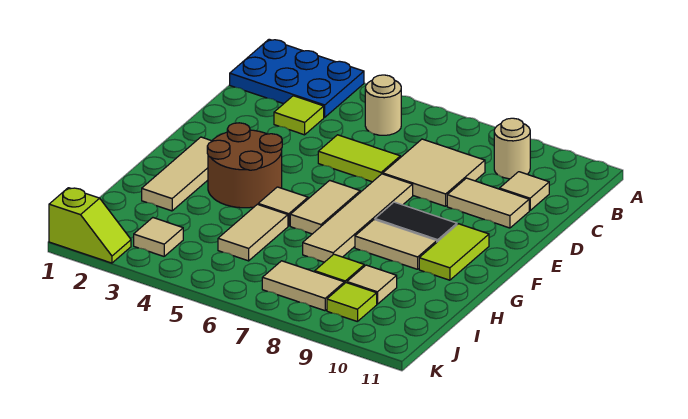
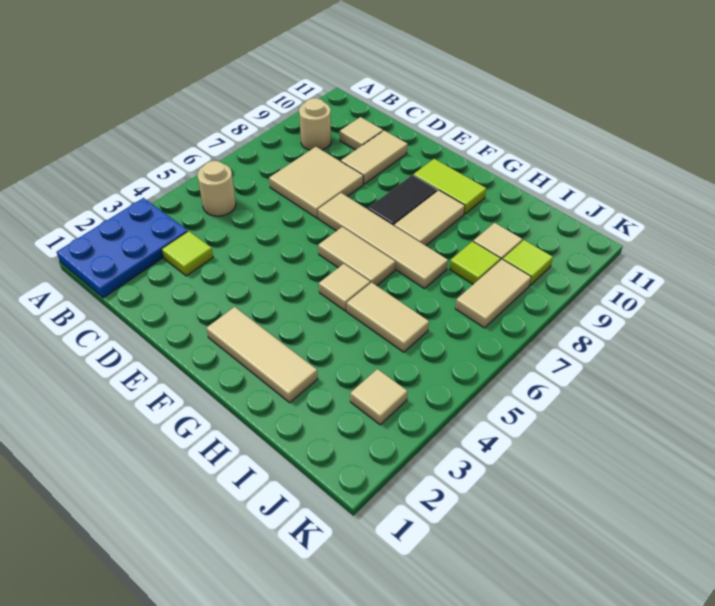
lime 1x2 tile [318,135,400,182] -> none
brown 2x2 round brick [207,123,282,208] -> none
lime 1x2 slope [49,188,131,263] -> none

